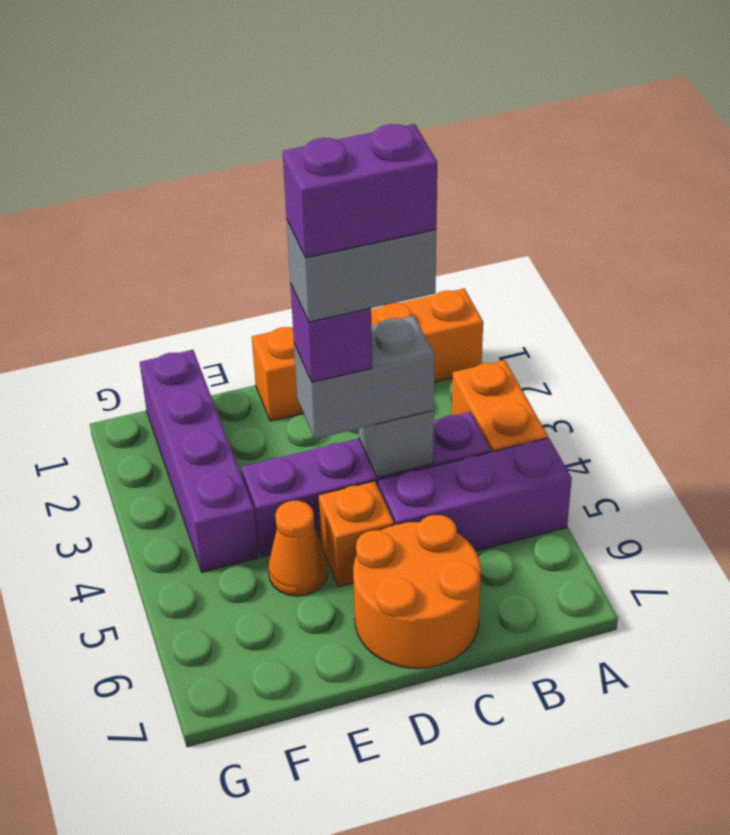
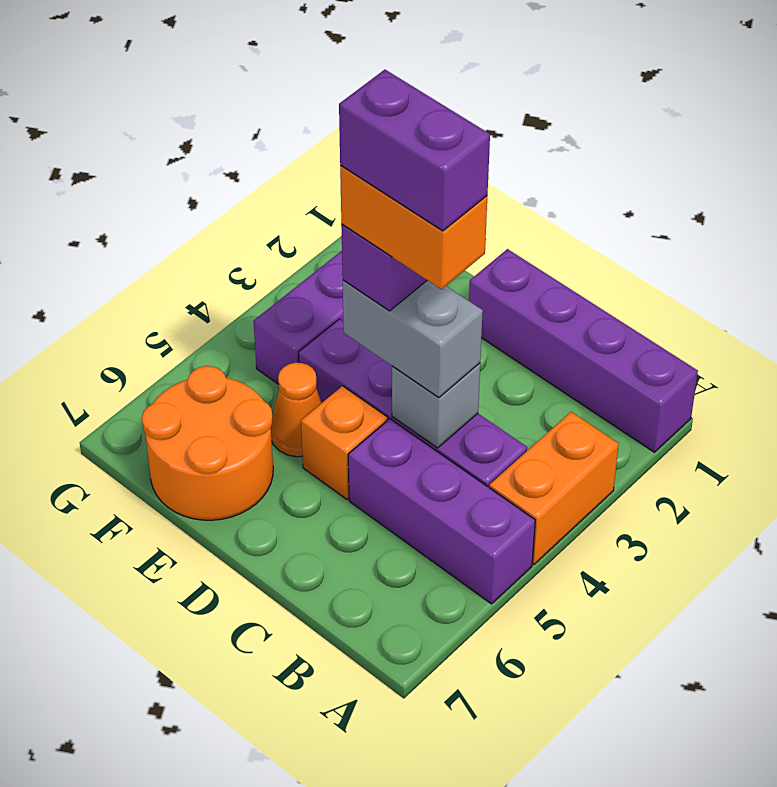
orange 1x4 brick [252,289,483,421] -> purple 1x4 brick [469,249,698,452]
grey 1x2 brick [287,221,436,322] -> orange 1x2 brick [340,165,487,289]
orange 2x2 round brick [353,515,481,668] -> orange 2x2 round brick moved to [142,366,273,520]

